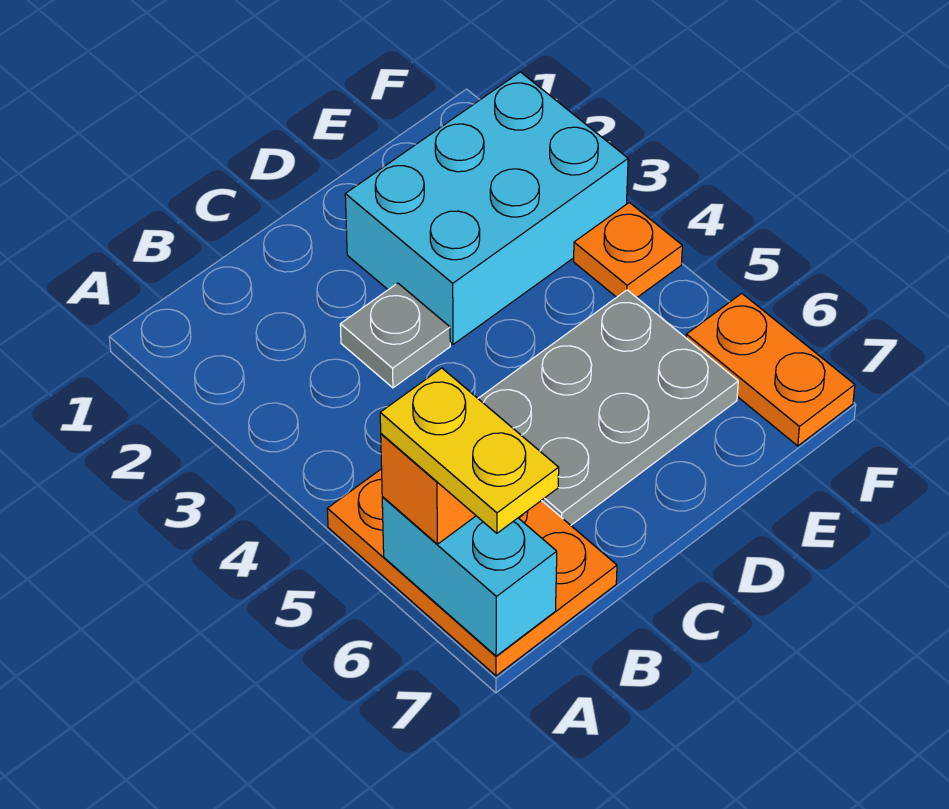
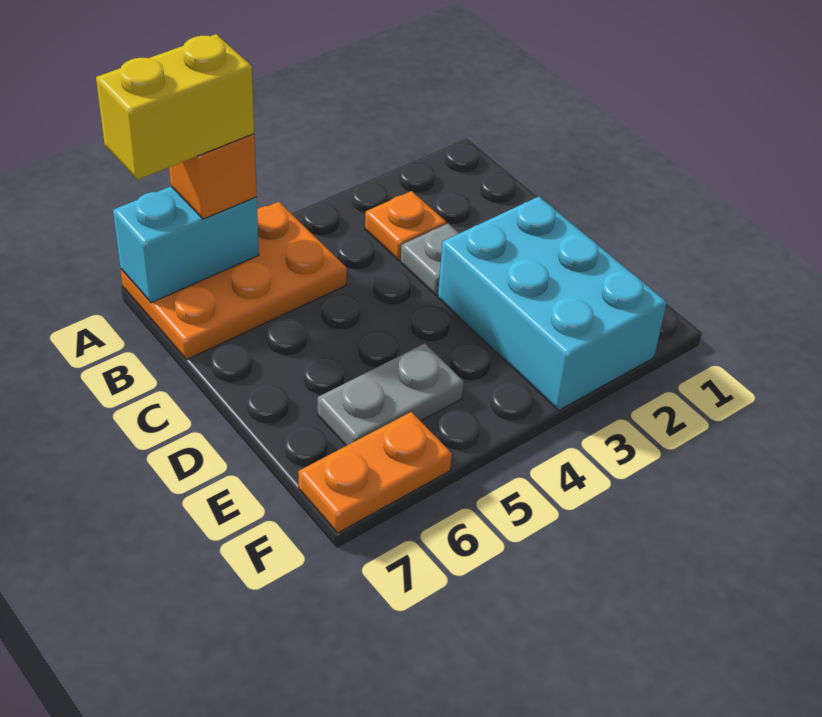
yellow 1x2 plate [380,368,559,533] -> yellow 1x2 brick [96,34,254,180]
grey 2x3 plate [478,290,738,525] -> grey 1x2 plate [318,343,464,446]
orange 1x1 plate [574,202,682,298] -> orange 1x1 plate moved to [365,191,446,261]

